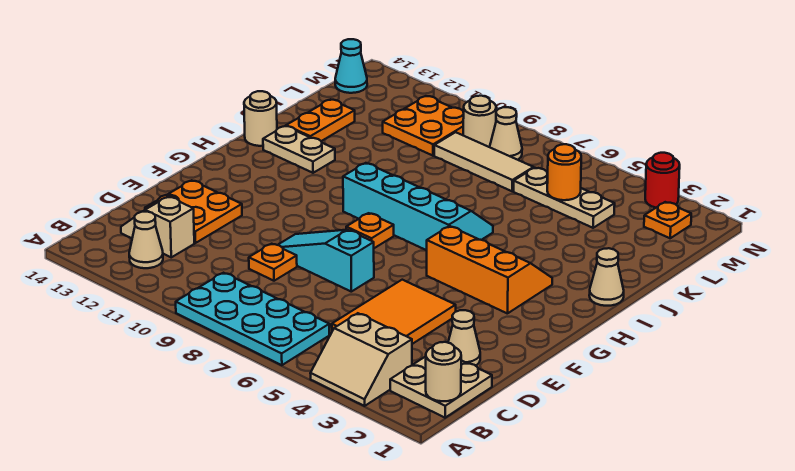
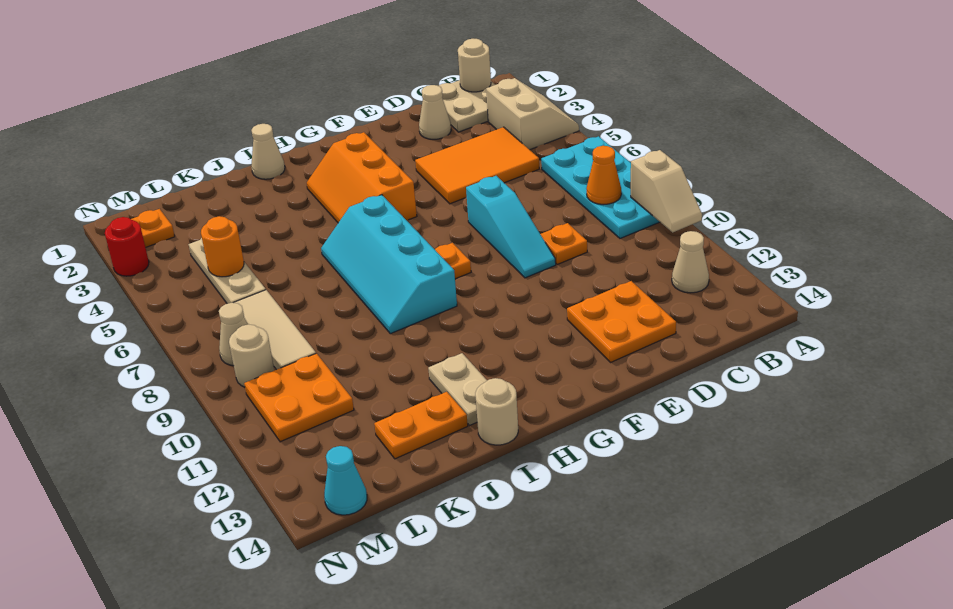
none -> orange 1x1 cone [586,146,621,205]
tan 1x2 slope [121,196,194,257] -> tan 1x2 slope moved to [631,150,702,232]

